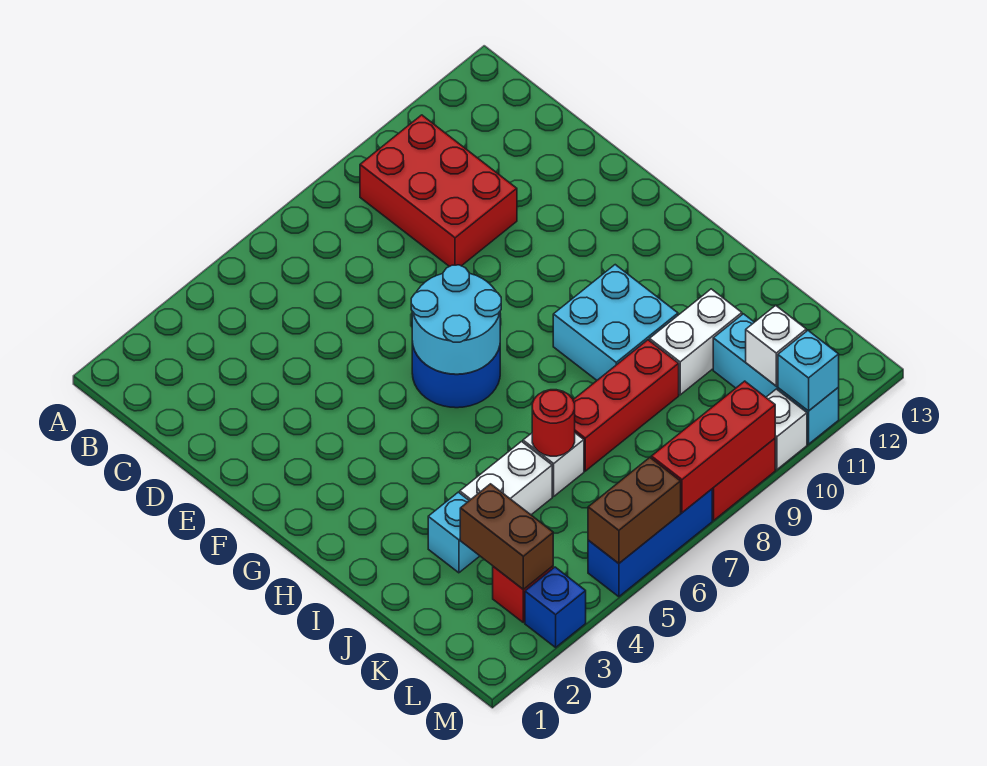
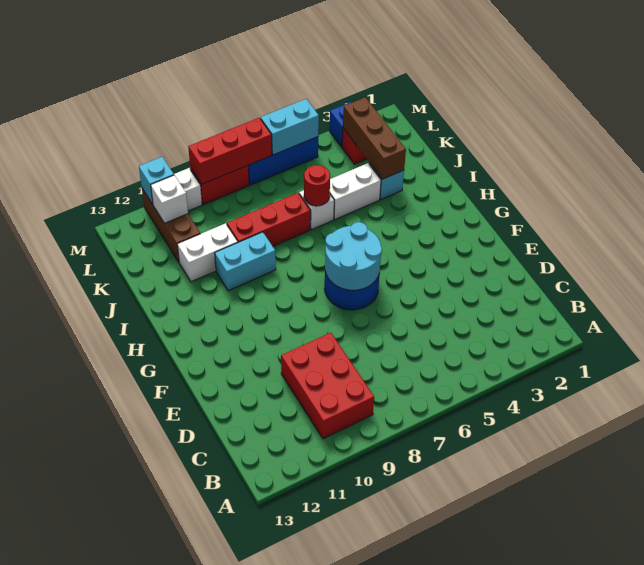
cyan 2x2 brick [553,265,678,380] -> cyan 1x2 brick [215,232,276,291]
brown 1x2 brick [460,484,553,589] -> brown 1x3 brick [343,97,406,179]
cyan 1x3 brick [713,314,839,444] -> brown 1x3 brick [142,189,200,262]
brown 1x2 brick [588,458,681,563] -> cyan 1x2 brick [261,99,319,155]

